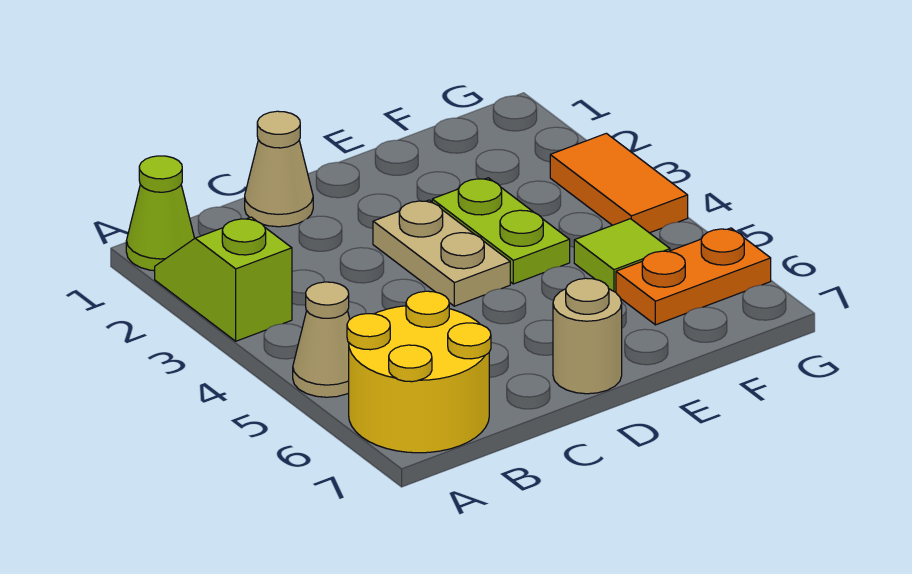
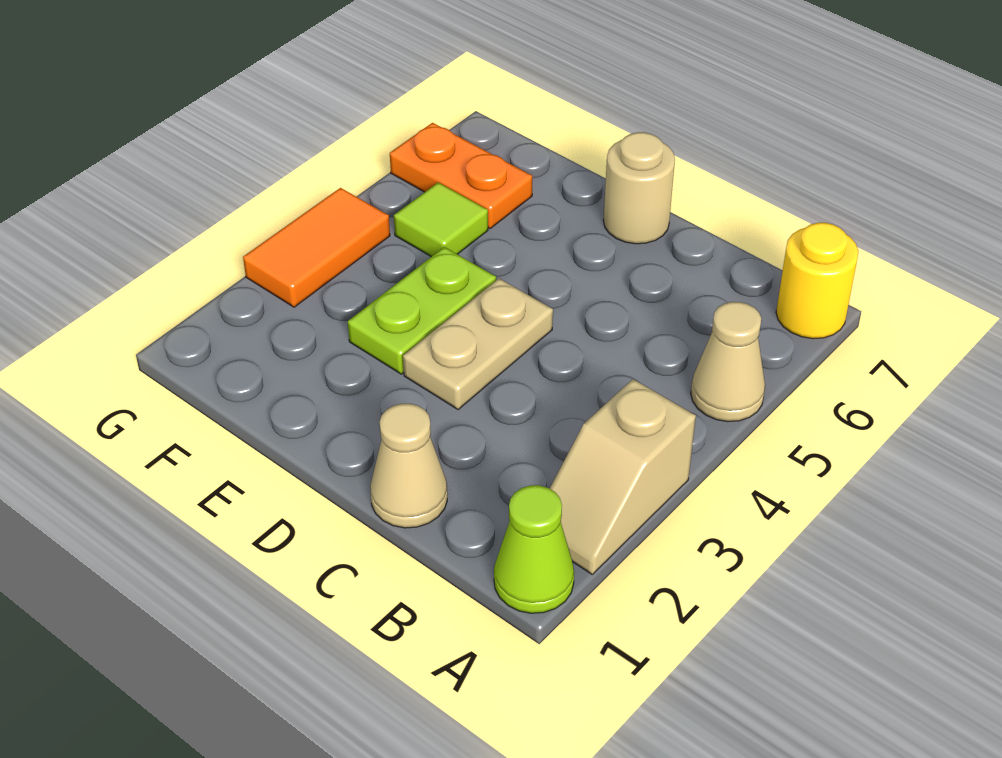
lime 1x2 slope [155,217,292,341] -> tan 1x2 slope [549,379,696,574]
yellow 2x2 round brick [347,291,491,453] -> yellow 1x1 round brick [776,223,858,339]

